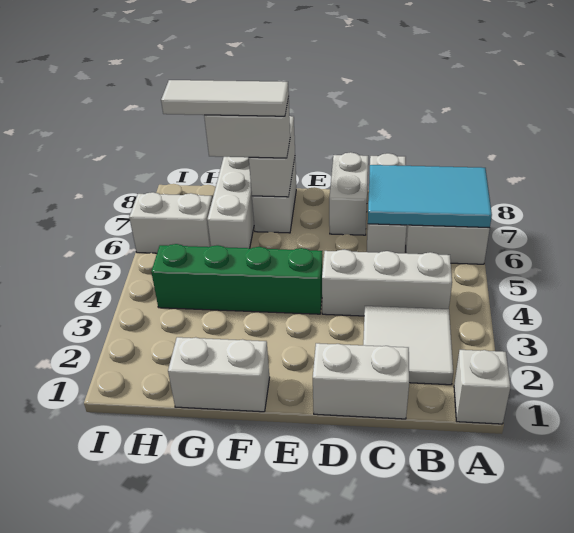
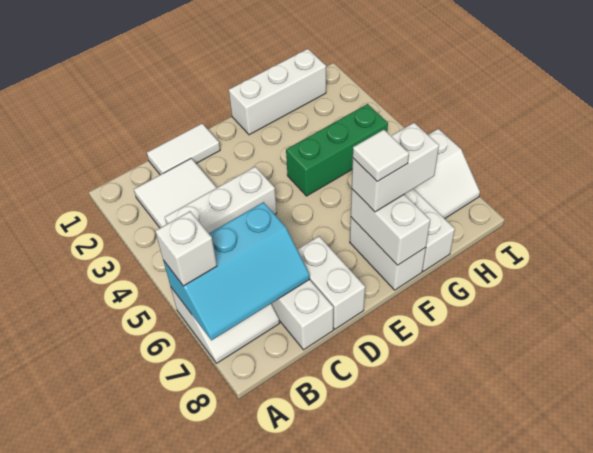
white 1x1 brick [454,350,511,424] -> white 1x1 brick moved to [155,211,217,286]
cyan 2x3 tile [368,165,492,228] -> cyan 2x3 slope [163,202,310,340]
white 1x2 brick [313,343,409,419] -> white 1x2 tile [147,124,220,175]
green 1x4 brick [151,244,323,314] -> green 1x3 brick [286,104,388,196]
white 1x2 brick [168,337,270,412] -> white 1x3 brick [229,49,326,135]
white 1x3 tile [161,80,289,116] -> white 1x1 tile [353,130,409,182]

